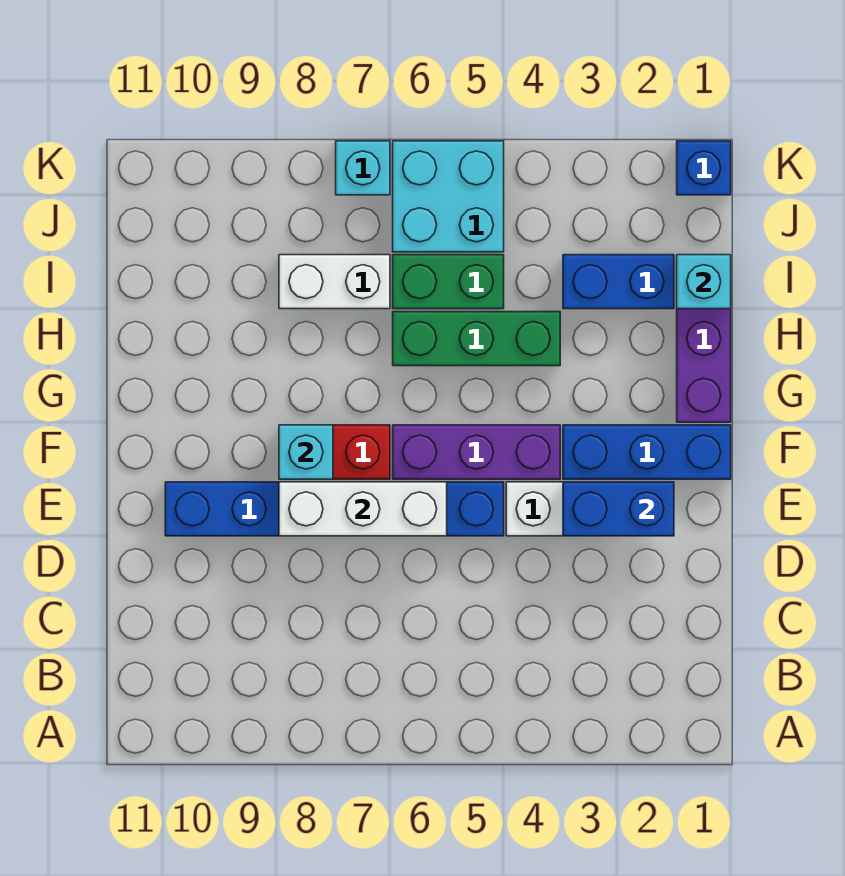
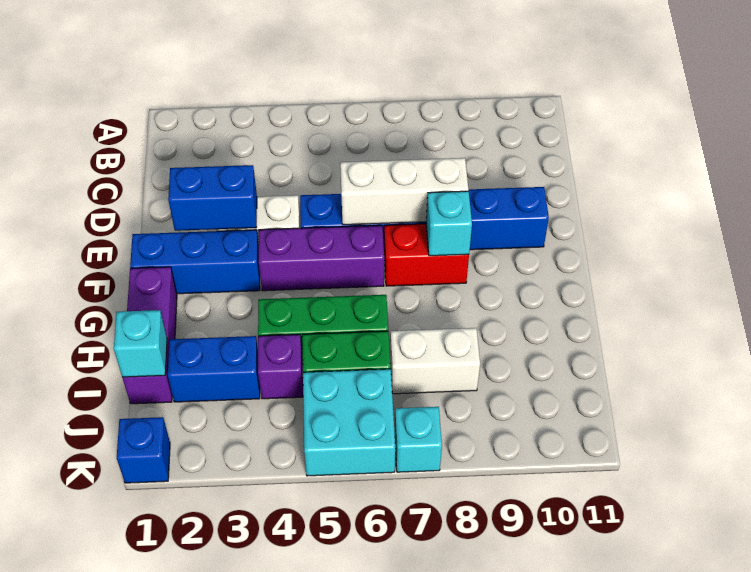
none -> purple 1x1 brick [258,334,303,399]

